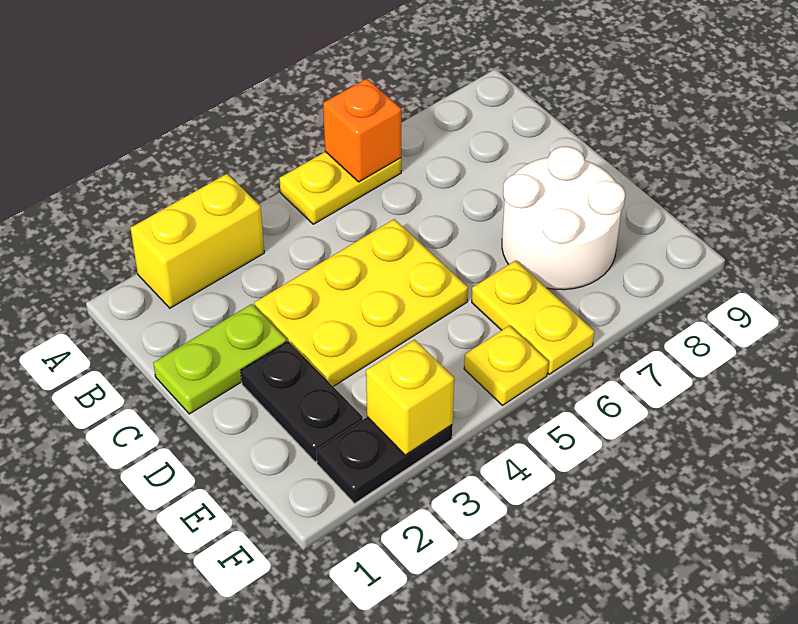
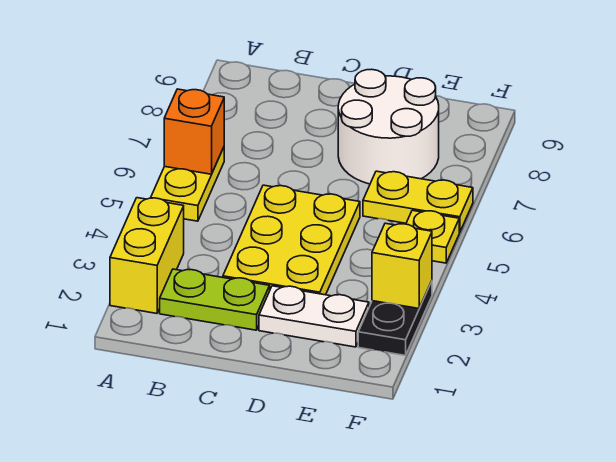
lime 1x2 plate [153,304,287,414] -> lime 1x2 plate turned to [160,269,270,330]
black 1x2 plate [241,341,363,462] -> white 1x2 plate [259,286,369,347]

